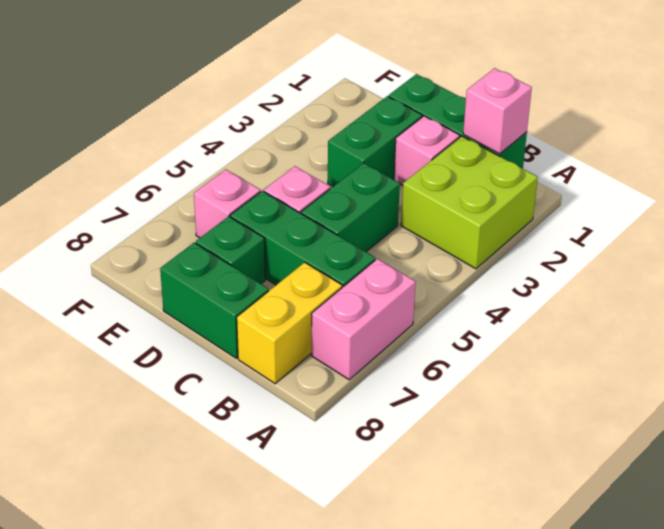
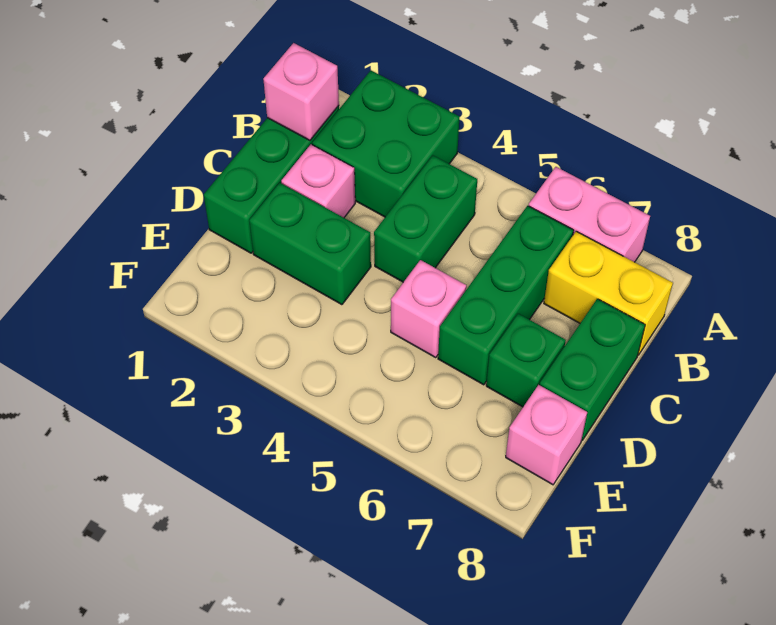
lime 2x2 brick [401,136,538,269] -> green 2x2 brick [312,71,459,217]
green 1x2 brick [301,163,400,252] -> green 1x2 brick turned to [374,156,477,282]
pink 1x1 brick [194,169,261,238] -> pink 1x1 brick moved to [506,385,587,485]

